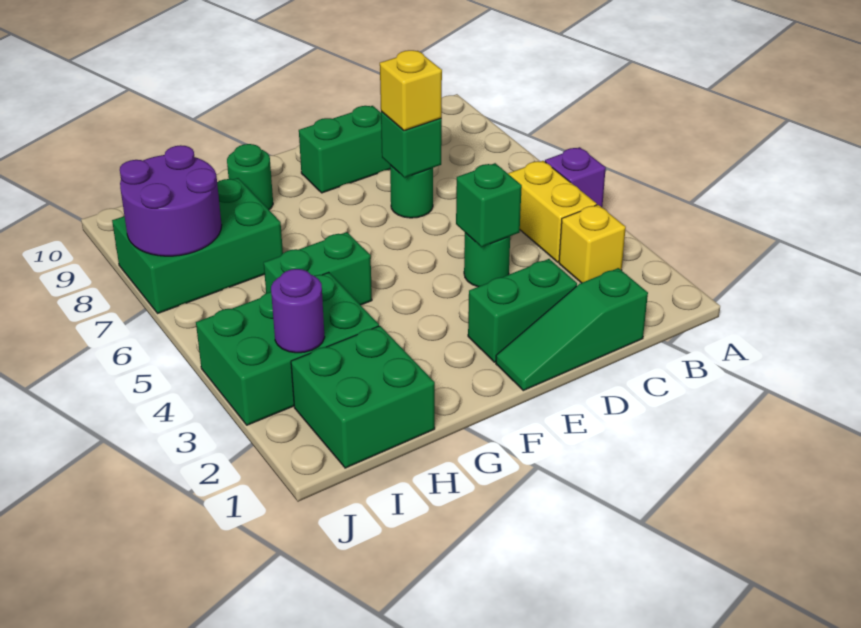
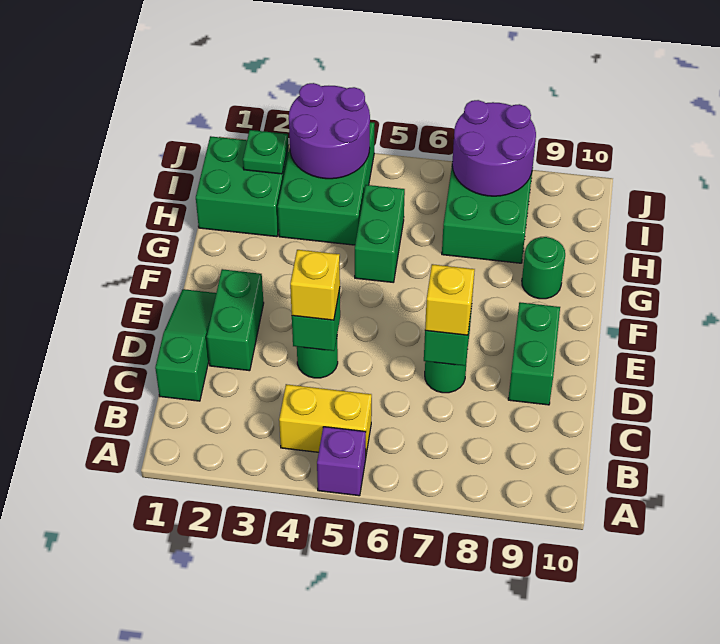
yellow 1x1 brick [559,205,626,283] -> yellow 1x1 brick moved to [290,250,340,320]
none -> green 1x1 plate [243,130,288,174]
purple 1x1 round brick [271,269,325,353] -> purple 2x2 round brick [289,83,370,179]

